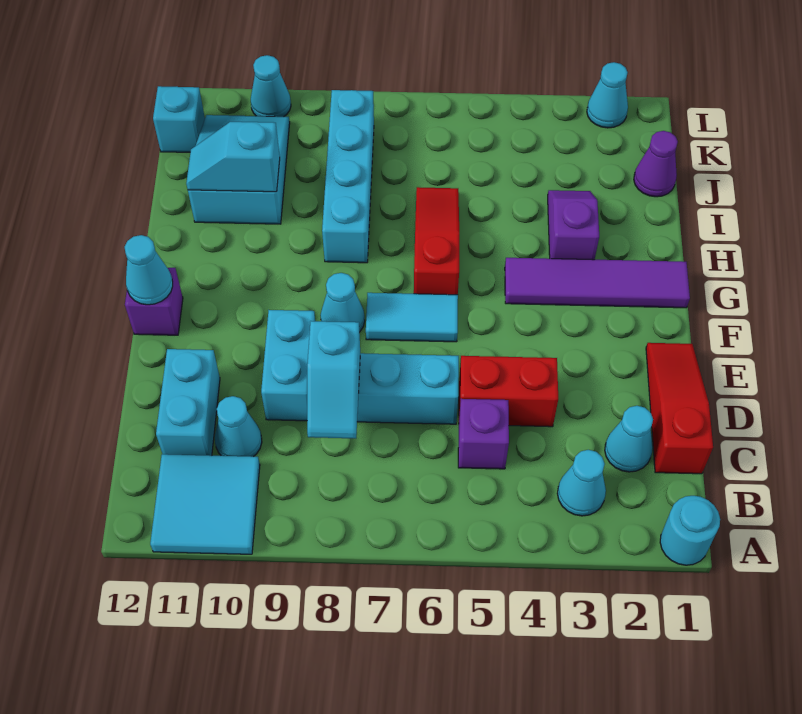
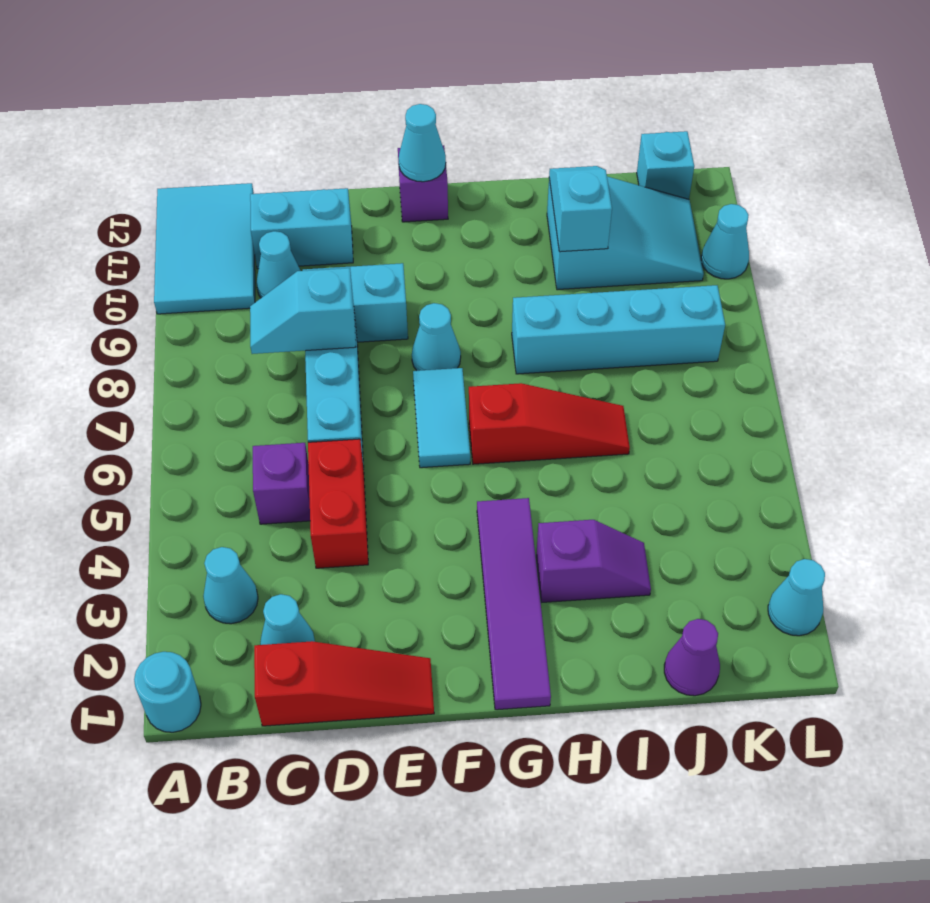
cyan 2x2 tile [150,454,260,554] -> cyan 2x3 tile [154,183,255,314]

